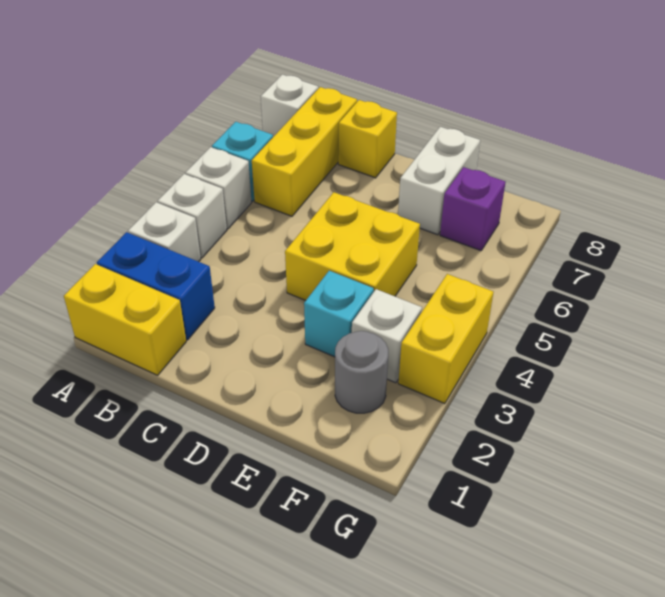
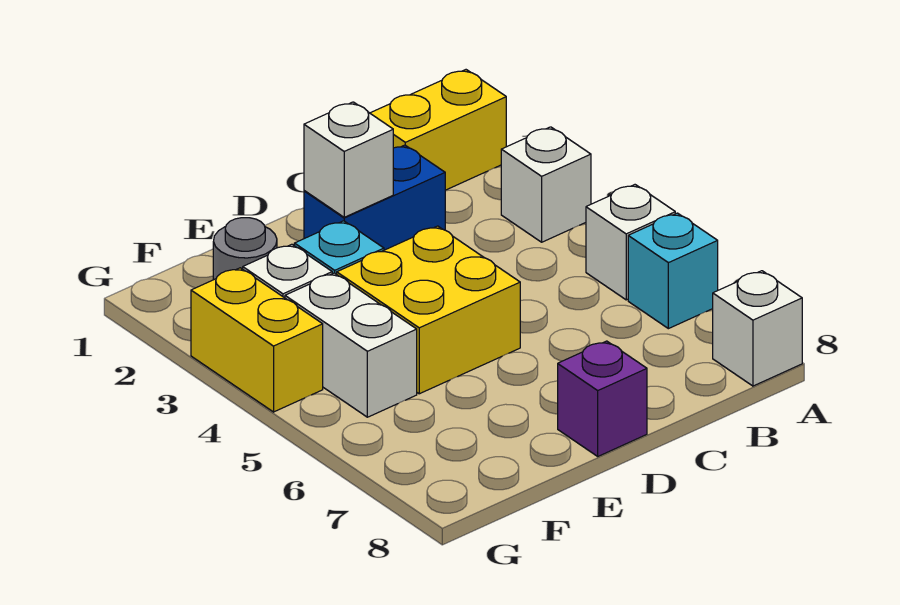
blue 1x2 brick [97,232,215,340] -> blue 1x2 brick moved to [304,145,445,250]
white 1x1 brick [158,174,227,258] -> white 1x1 brick moved to [304,102,393,217]
yellow 1x3 brick [252,87,357,216] -> none
yellow 1x1 brick [338,100,397,178] -> none
white 1x2 brick [398,127,480,235] -> white 1x2 brick moved to [285,273,417,417]
purple 1x1 brick [440,167,506,251] -> purple 1x1 brick moved to [558,341,647,456]

